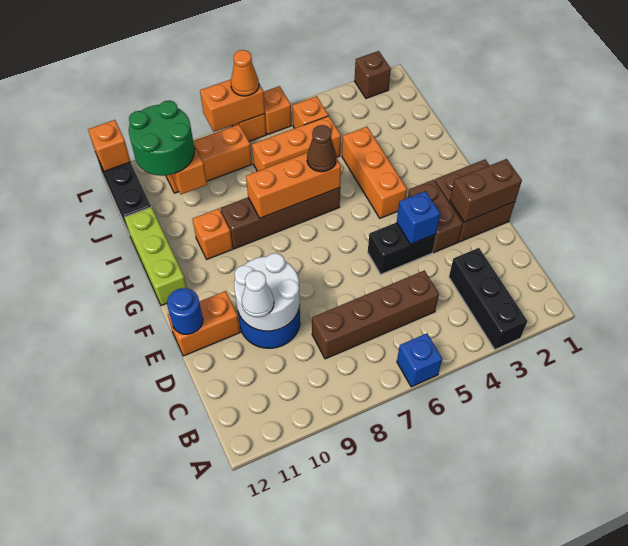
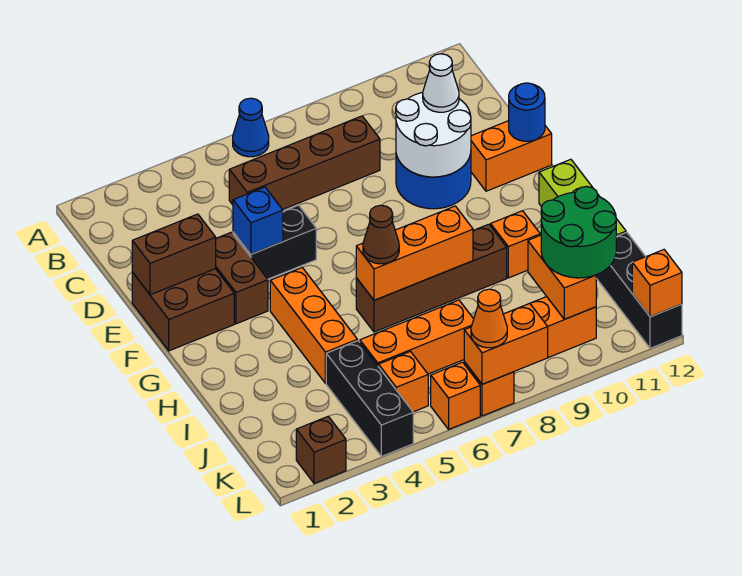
black 1x3 brick [449,248,527,349] -> black 1x3 brick moved to [326,341,413,456]
blue 1x1 brick [397,333,442,387] -> blue 1x1 cone [233,98,269,157]

